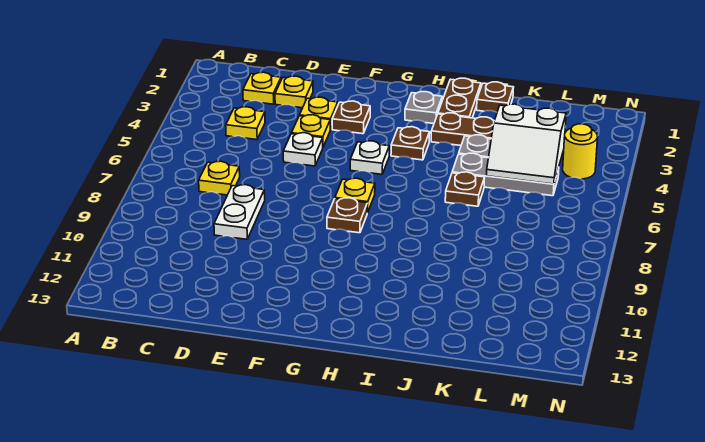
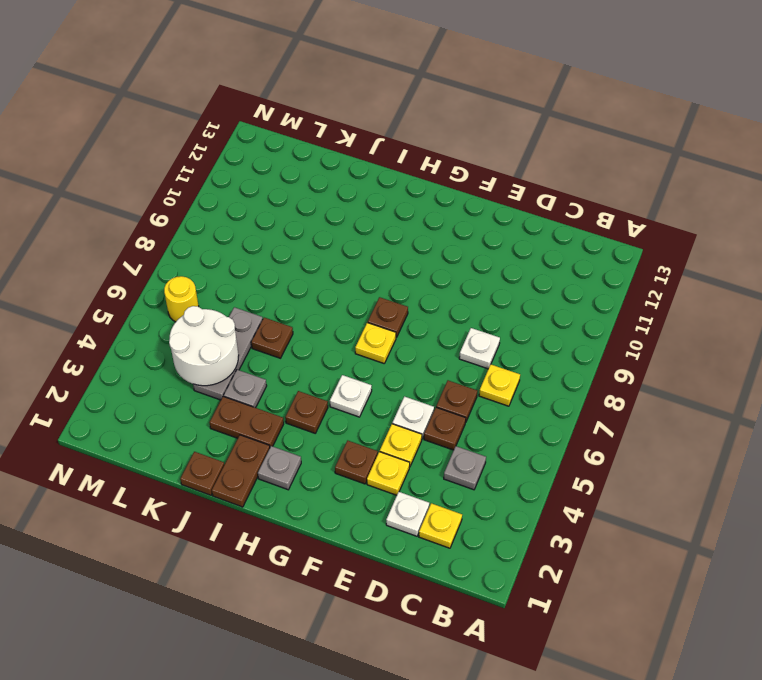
yellow 1x1 plate [226,107,265,140] -> grey 1x1 plate [444,446,486,490]
yellow 1x1 plate [275,76,313,108] -> white 1x1 plate [386,492,429,536]
none -> brown 1x1 plate [424,407,466,450]
none -> brown 1x1 plate [436,380,477,421]
white 1x2 plate [214,185,265,239] -> white 1x1 plate [459,328,500,369]
grey 1x3 plate [452,153,559,196] -> grey 1x3 plate turned to [193,307,263,400]
white 2x2 slope [487,104,566,184] -> white 2x2 round brick [169,306,239,386]
yellow 1x1 round brick [563,124,598,179] -> yellow 1x1 round brick moved to [164,276,199,322]

